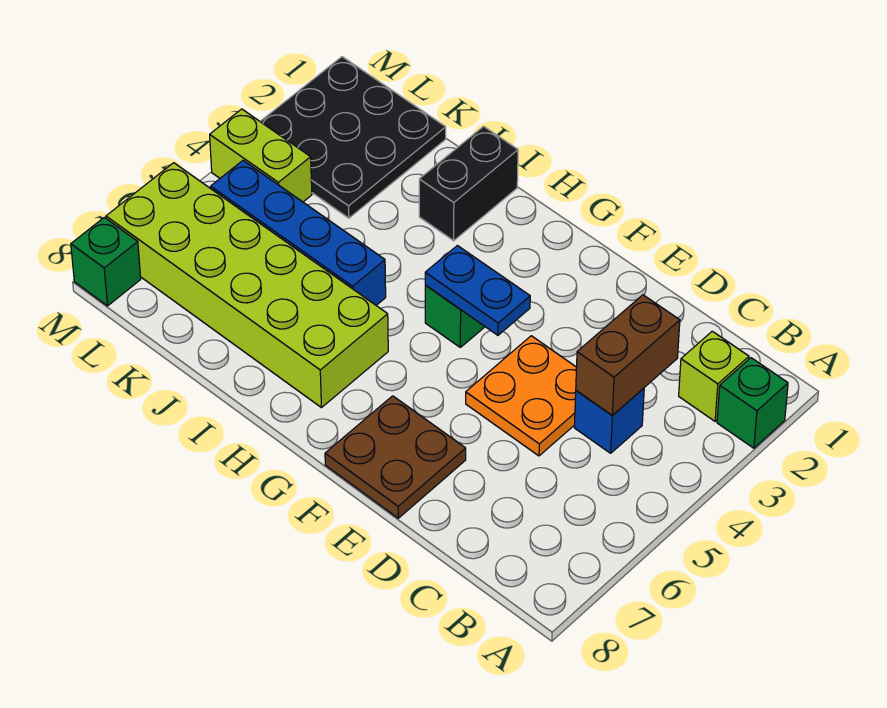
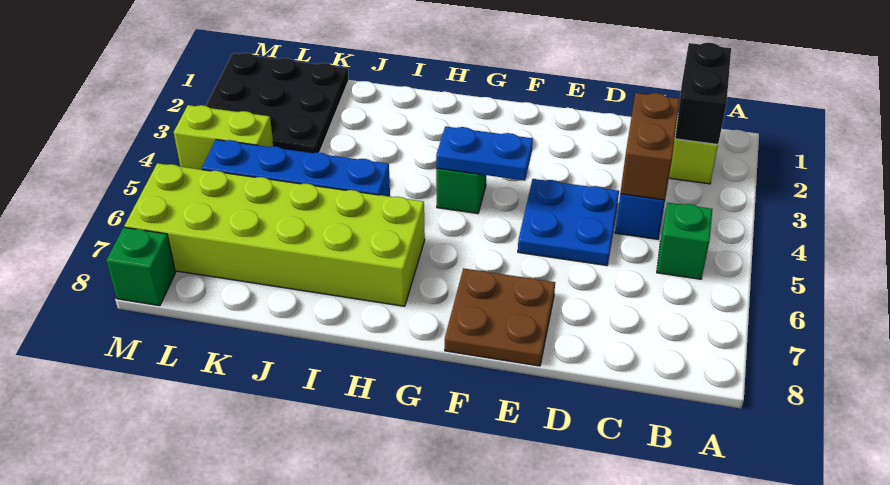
green 1x1 brick [717,358,788,448] -> green 1x1 brick moved to [657,202,712,279]
orange 2x2 plate [466,336,577,456] -> blue 2x2 plate [518,179,619,266]
black 1x2 brick [419,126,518,241] -> black 1x2 brick moved to [675,43,731,144]

